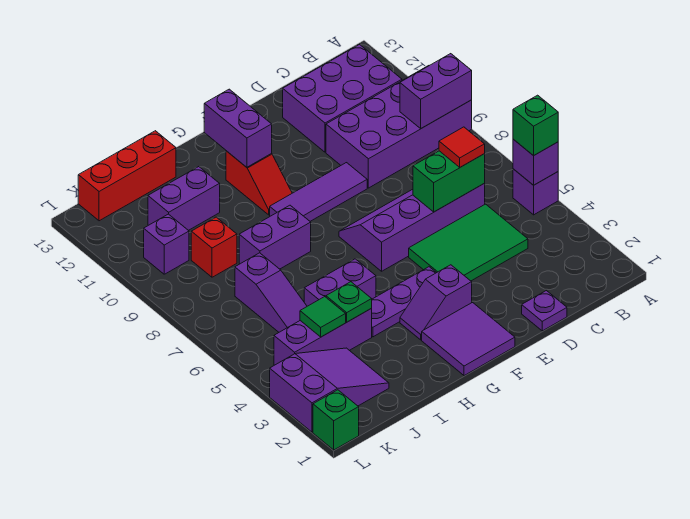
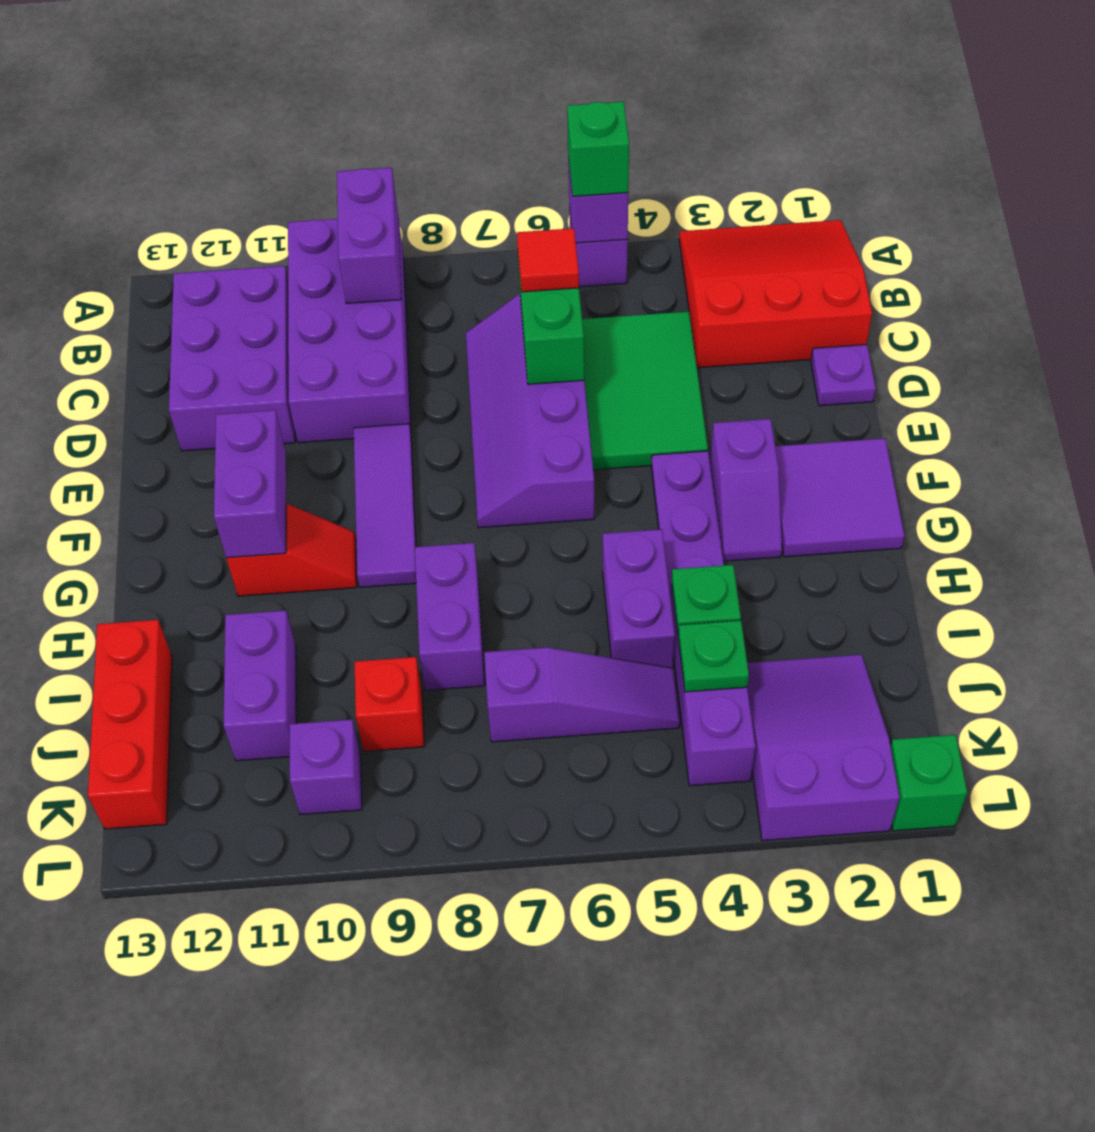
none -> red 3x3 slope [679,220,872,368]
purple 1x2 brick [204,89,272,167] -> purple 1x2 brick turned to [214,410,286,558]
green 1x1 tile [300,297,346,337] -> green 1x1 plate [678,620,749,692]

